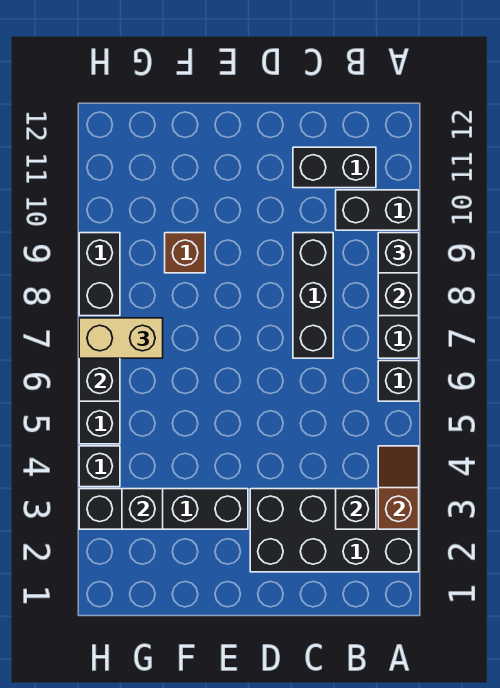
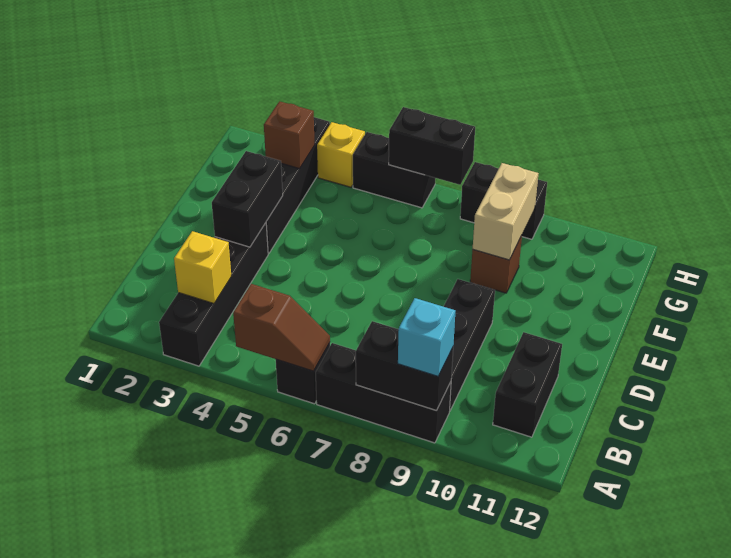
black 2x4 brick [250,489,419,572] -> black 1x4 brick [159,223,268,366]
brown 1x2 slope [378,446,419,529] -> brown 1x2 slope moved to [233,284,330,371]
black 1x1 brick [378,233,419,273] -> cyan 1x1 brick [398,298,455,376]
black 1x2 brick [336,190,419,230] -> black 1x2 brick moved to [212,151,283,247]
black 1x1 brick [336,489,376,529] -> yellow 1x1 brick [174,231,231,304]
black 1x3 brick [293,233,333,358] -> black 1x3 brick turned to [444,279,495,410]
black 1x1 brick [122,489,163,529] -> brown 1x1 brick [264,101,315,169]
tan 1x2 brick [79,318,163,358] -> tan 1x2 brick moved to [473,163,539,260]
black 1x1 brick [79,446,120,487] -> yellow 1x1 brick [317,122,365,187]

